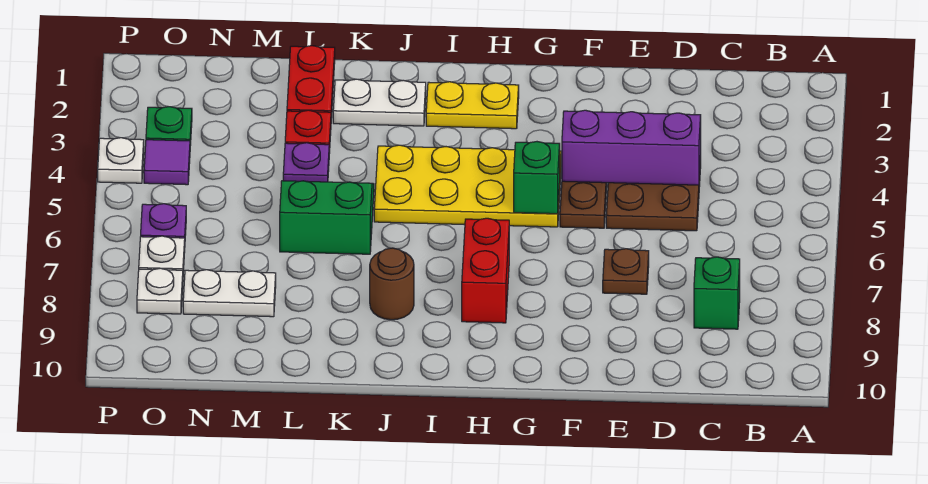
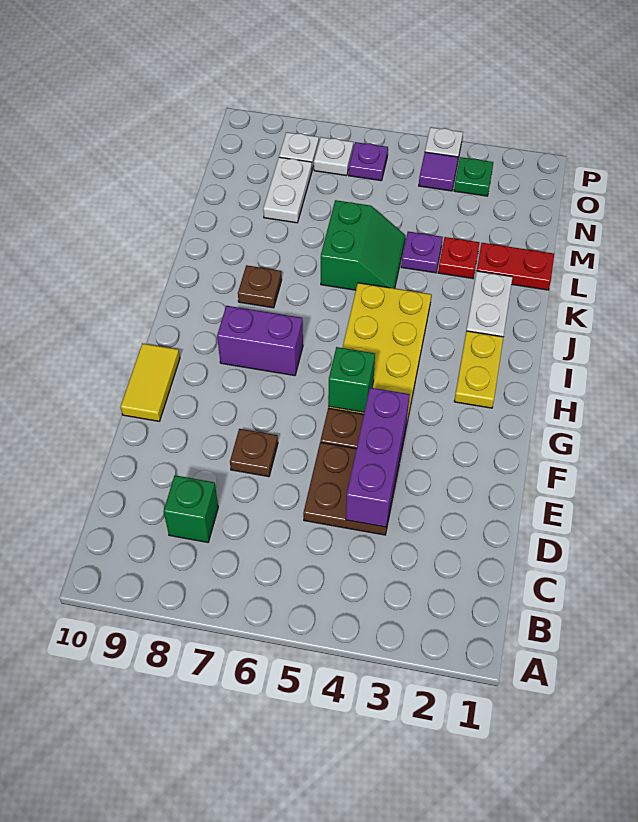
none -> yellow 1x2 tile [121,343,180,421]
red 1x2 brick [462,218,509,323] -> purple 1x2 brick [217,306,303,376]
brown 1x1 round brick [370,248,414,320] -> brown 1x1 plate [238,265,282,308]

